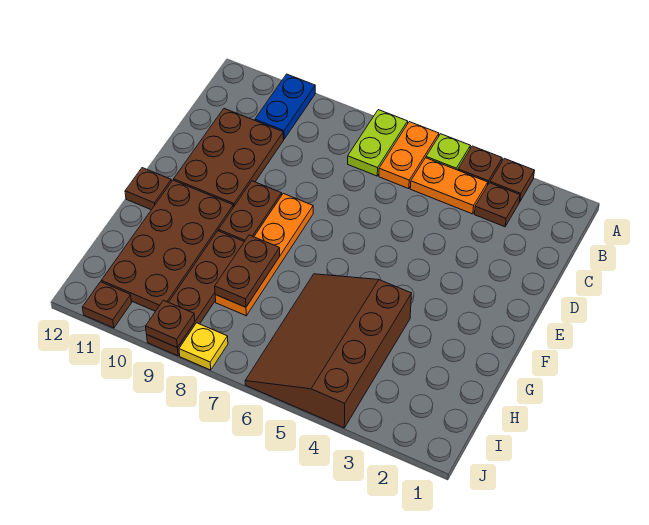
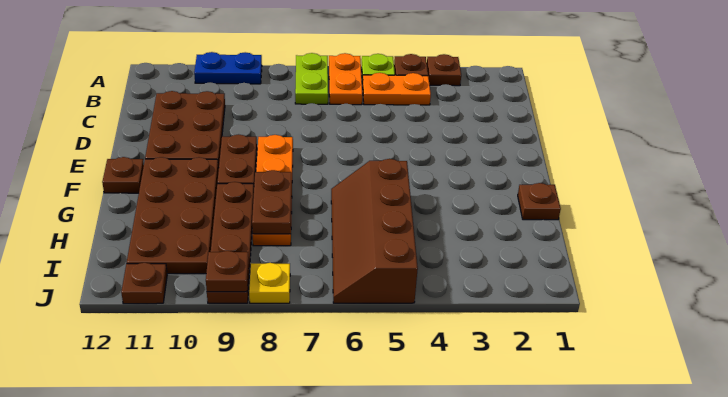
blue 1x2 plate [255,74,315,139] -> blue 1x2 plate turned to [194,52,262,84]
brown 1x1 plate [474,183,520,227] -> brown 1x1 plate moved to [518,183,561,220]
brown 3x4 slope [245,274,412,428] -> brown 2x4 slope [331,159,418,303]

